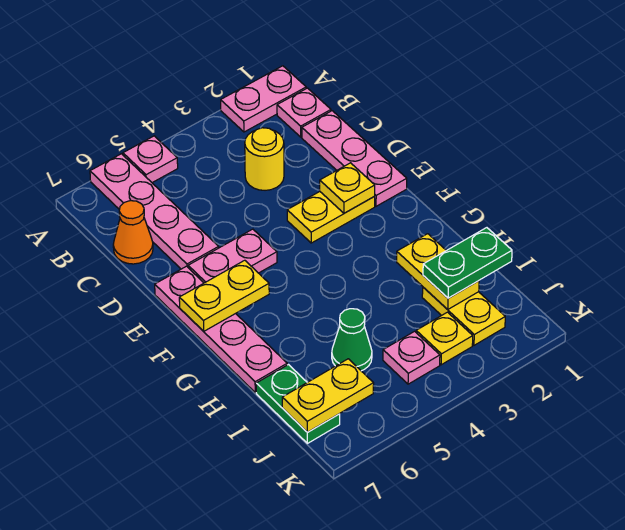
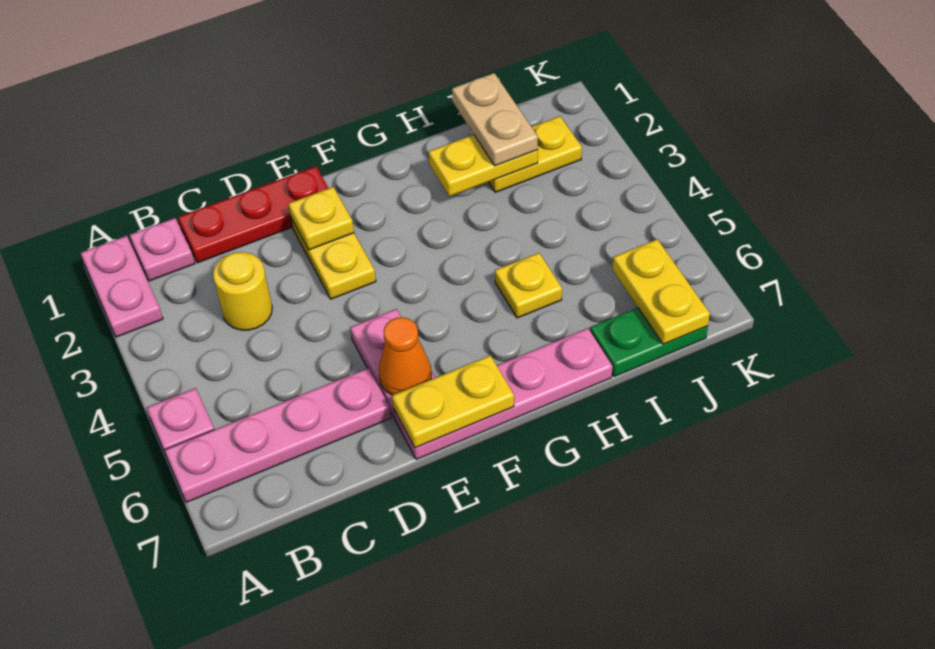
pink 1x3 plate [302,111,407,206] -> red 1x3 plate [178,166,328,263]
orange 1x1 cone [113,201,153,264] -> orange 1x1 cone moved to [379,317,431,395]
yellow 1x2 plate [179,260,269,331] -> yellow 1x2 plate turned to [392,355,514,448]
green 1x2 plate [423,228,512,298] -> tan 1x2 plate [452,73,538,166]
green 1x1 cone [332,309,372,371] -> none
yellow 1x1 plate [416,312,473,365] -> yellow 1x1 plate moved to [495,253,562,318]
pink 1x1 plate [383,331,440,384] -> none

